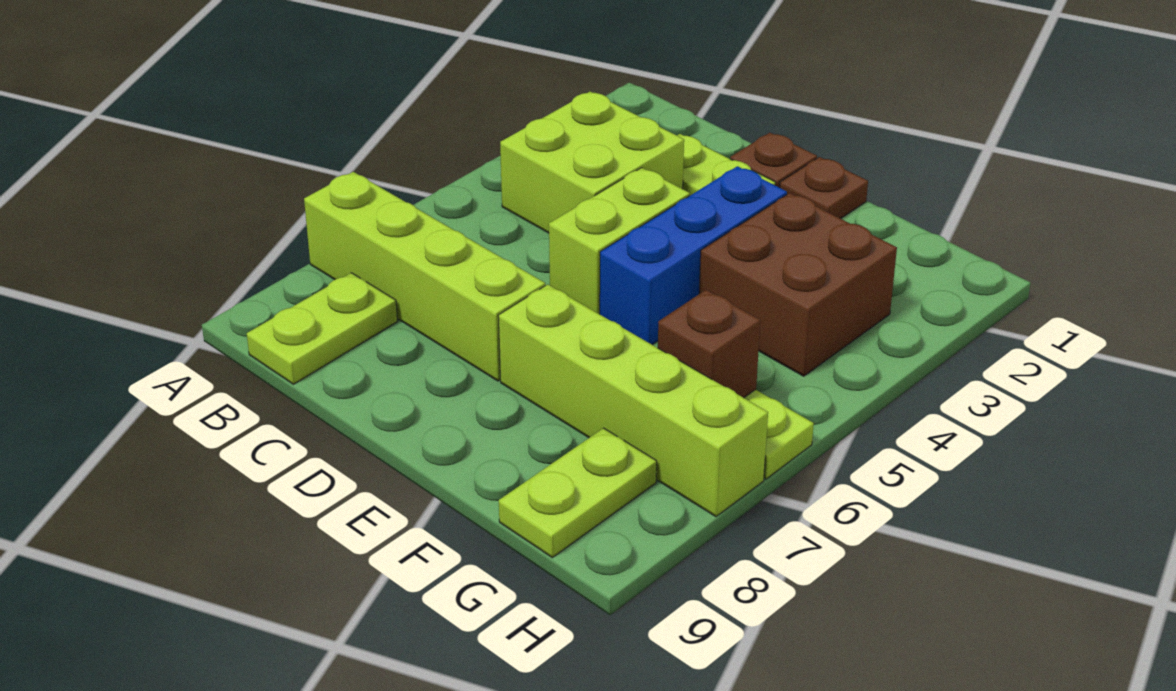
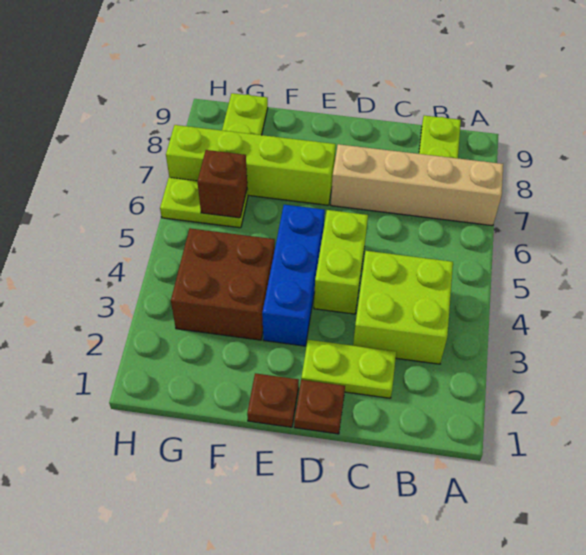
lime 1x4 brick [304,172,545,381] -> tan 1x4 brick [331,144,503,226]

